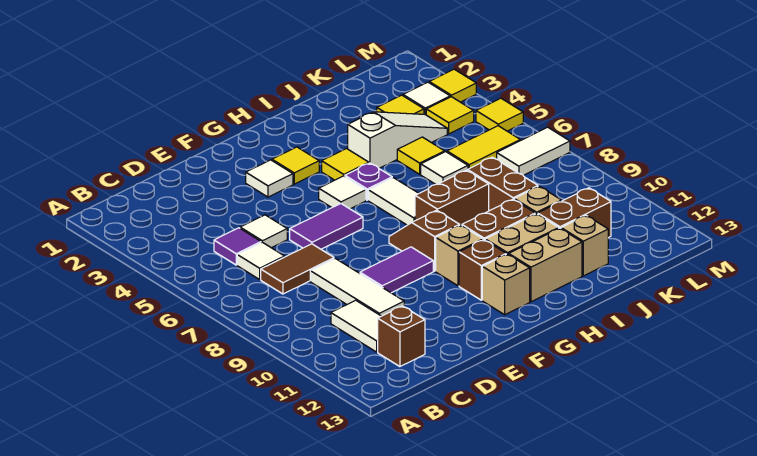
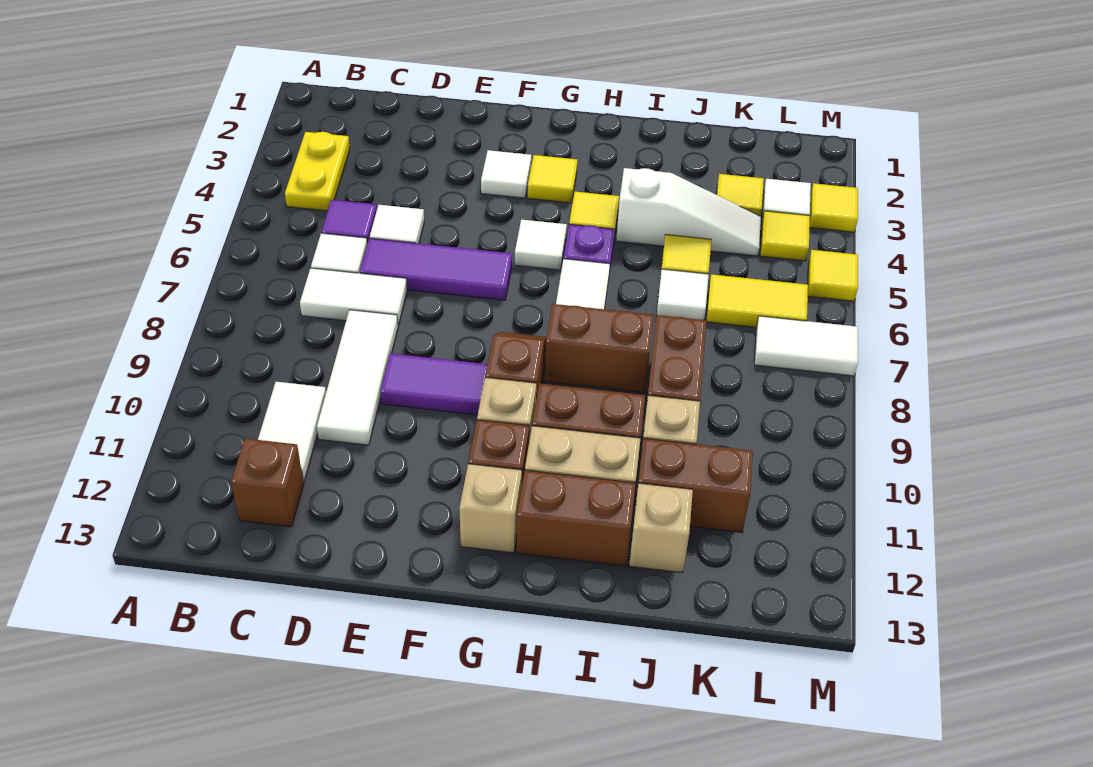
none -> yellow 1x2 plate [285,132,350,211]
brown 1x2 tile [261,244,334,294] -> white 1x2 tile [300,268,407,326]
purple 1x2 tile [290,204,363,249] -> purple 1x3 tile [360,238,512,300]
tan 1x2 brick [509,228,582,302] -> brown 1x2 brick [517,470,636,566]

